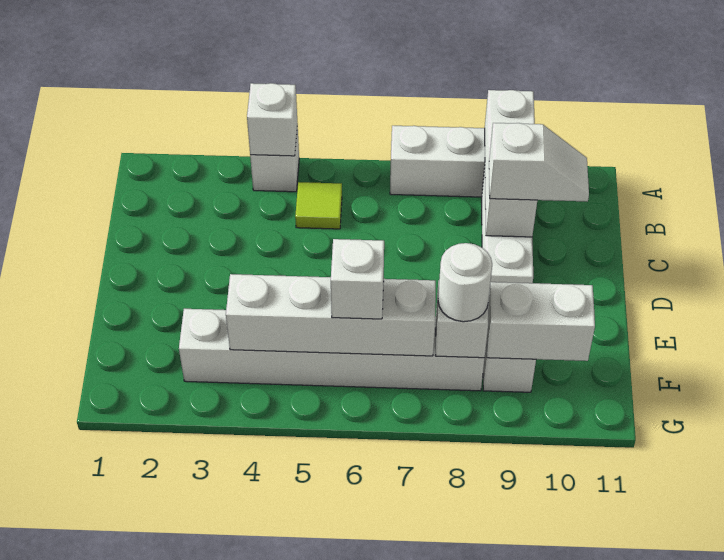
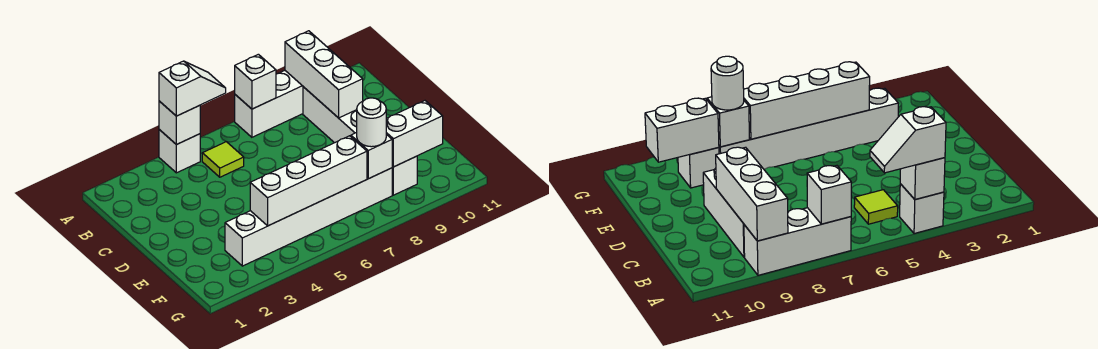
white 1x2 slope [489,123,589,201] -> white 1x2 slope moved to [159,61,226,116]
white 1x1 brick [331,239,384,319] -> white 1x1 brick moved to [235,54,276,109]

